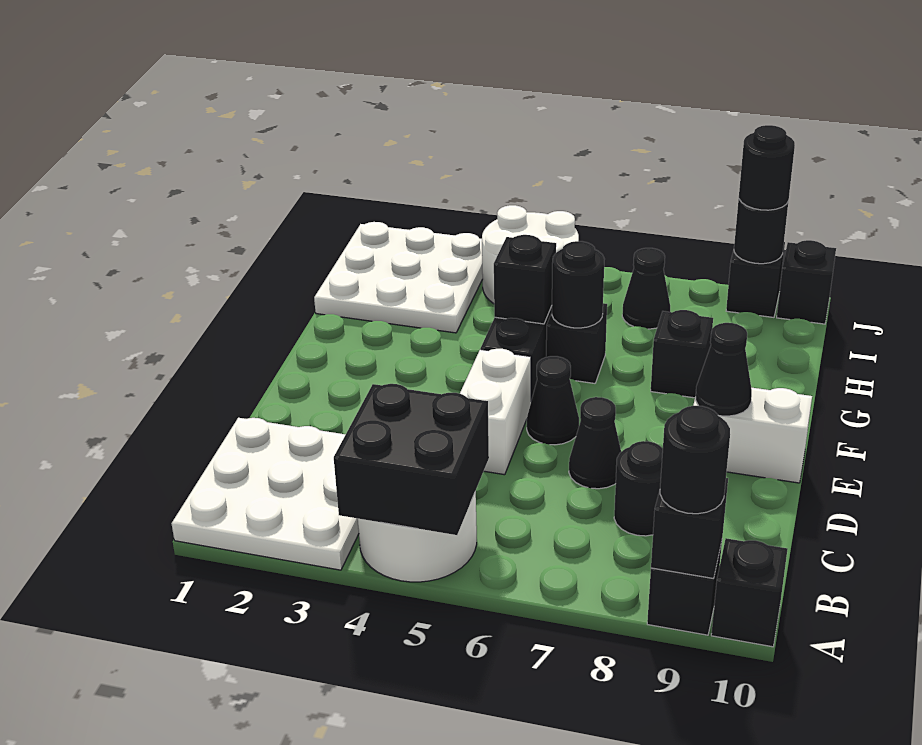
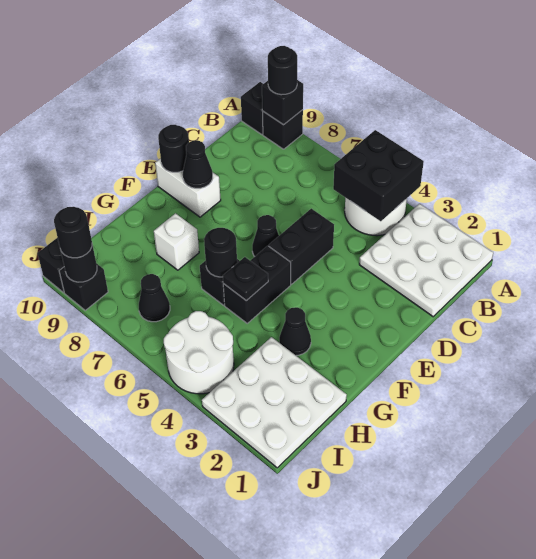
black 1x1 round brick [614,441,663,536] -> black 1x1 round brick moved to [158,125,189,172]
white 1x2 brick [460,349,531,475] -> black 1x2 brick [269,209,334,284]
black 1x1 cone [569,397,621,489] -> black 1x1 cone moved to [279,307,311,355]
black 1x1 brick [494,235,556,324] -> black 1x1 plate [223,257,268,301]
black 1x1 brick [651,310,713,398] -> white 1x1 brick [154,213,199,270]

